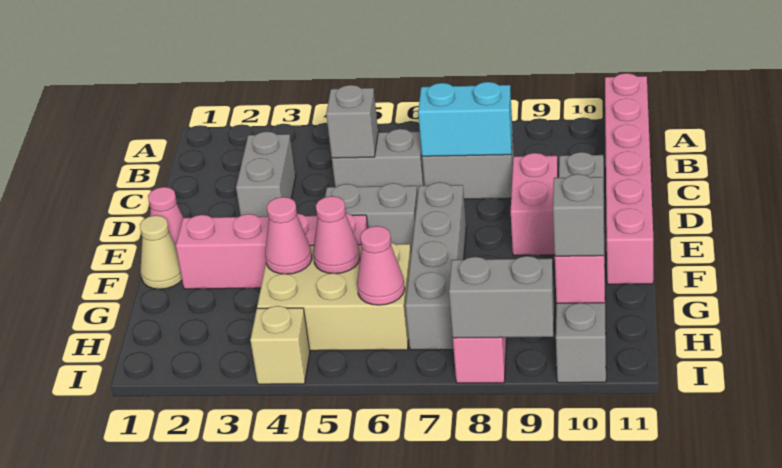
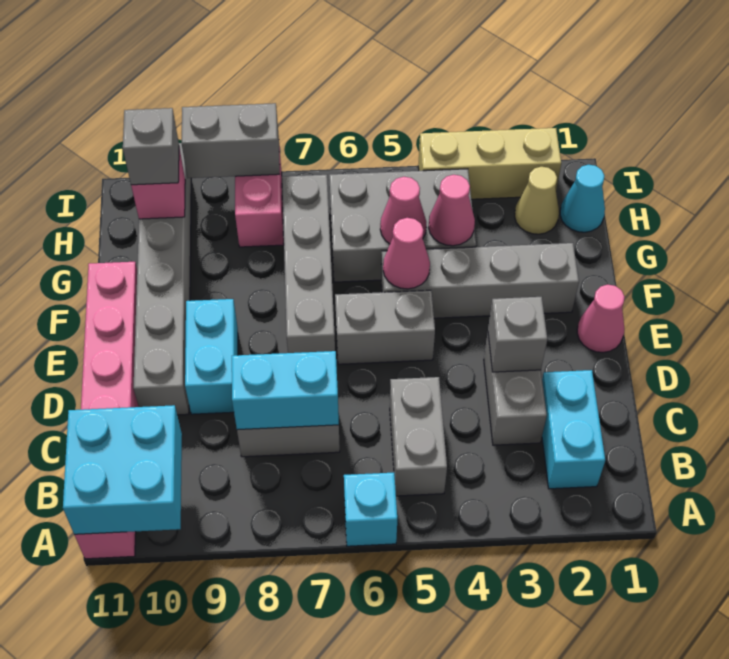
none -> cyan 1x1 brick [344,473,397,546]
none -> cyan 2x2 brick [63,405,182,535]
none -> cyan 1x2 brick [542,370,605,489]
grey 1x2 brick [332,129,425,195] -> grey 1x2 brick turned to [390,377,447,496]
grey 1x1 brick [326,85,378,158] -> grey 1x1 brick moved to [488,297,547,372]
pink 1x2 brick [511,153,558,255] -> cyan 1x2 brick [185,299,238,414]
tan 1x1 cone [140,215,182,289] -> tan 1x1 cone moved to [515,167,559,234]
pink 1x4 brick [176,213,368,289] -> grey 1x4 brick [381,243,579,318]
tan 2x3 brick [257,243,411,351] -> grey 2x3 brick [329,169,476,282]
none -> cyan 1x1 cone [560,165,605,232]
pink 1x1 cone [357,226,405,305] -> pink 1x1 cone moved to [383,218,430,289]
tan 1x1 brick [250,306,310,384] -> tan 1x3 brick [418,128,561,199]

